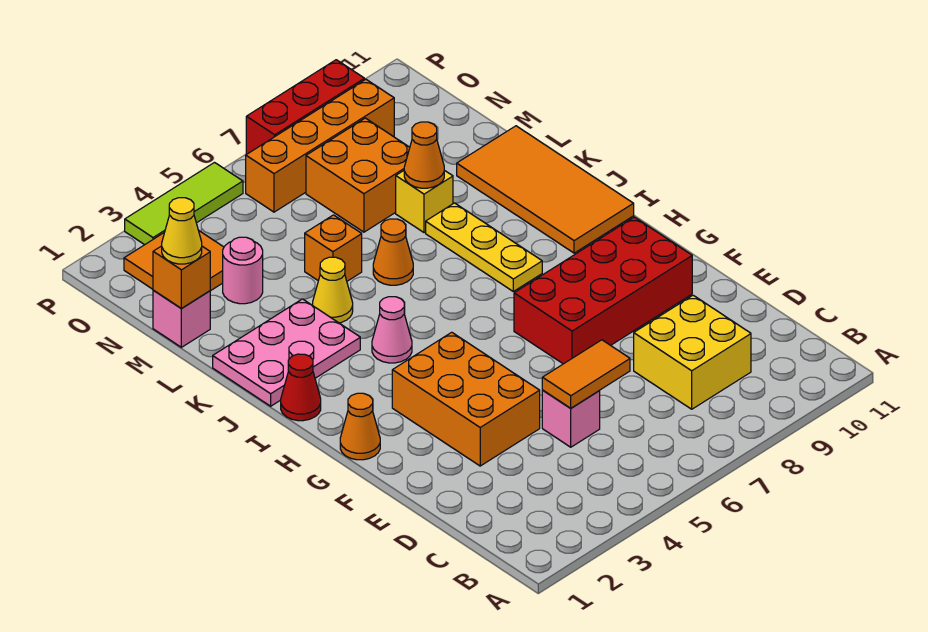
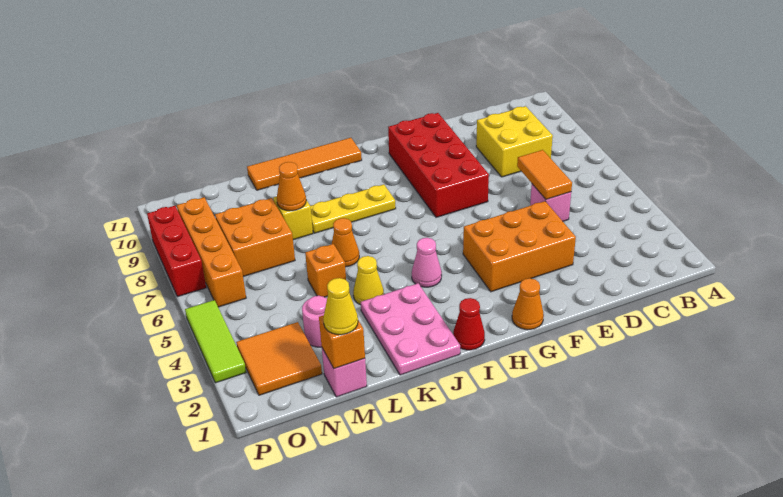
orange 2x4 tile [457,126,634,253] -> orange 1x4 tile [247,138,362,190]

